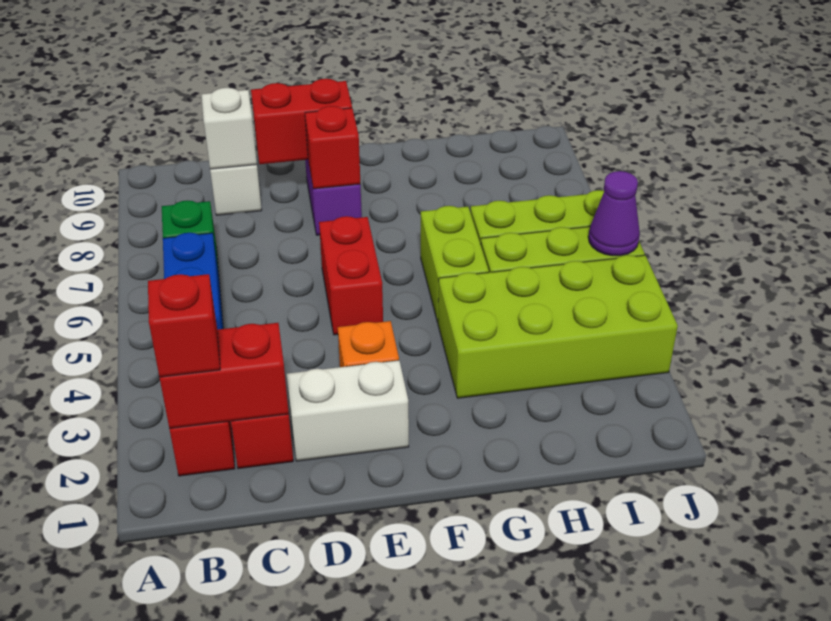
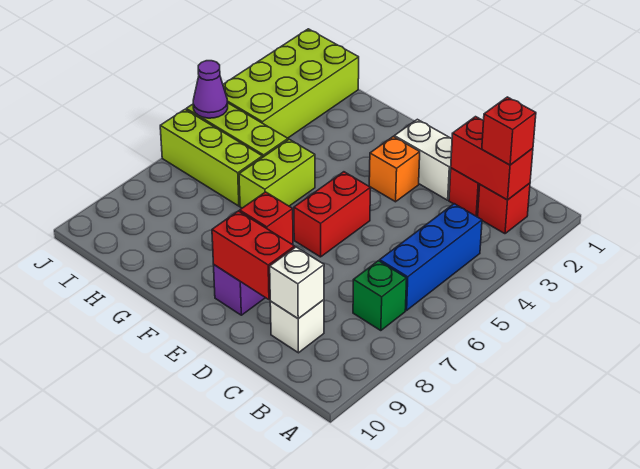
lime 2x4 brick [438,255,678,398] -> lime 2x4 brick turned to [223,29,359,138]

